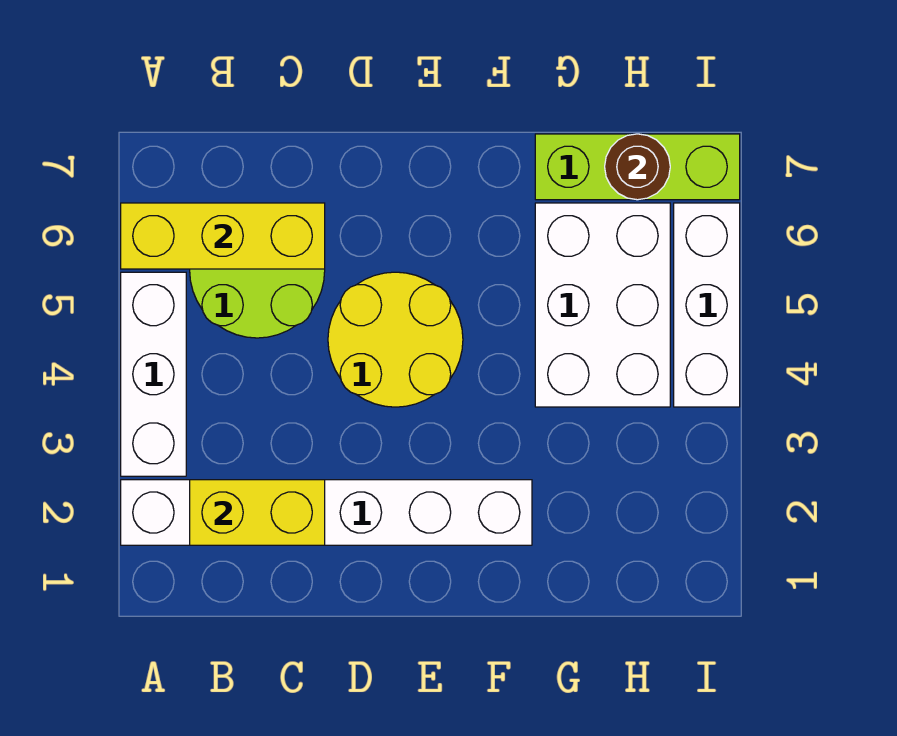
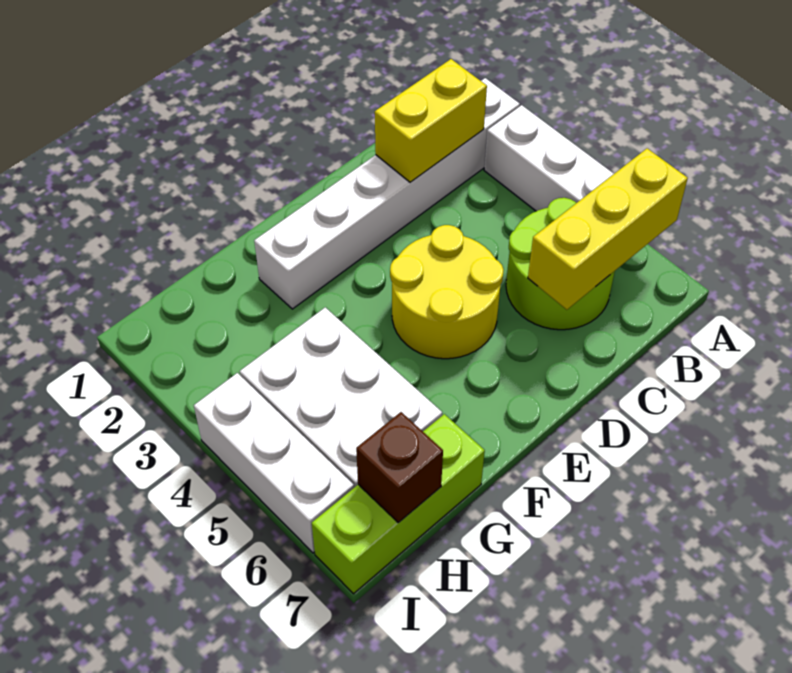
brown 1x1 round brick [605,134,670,200] -> brown 1x1 brick [356,412,443,523]

